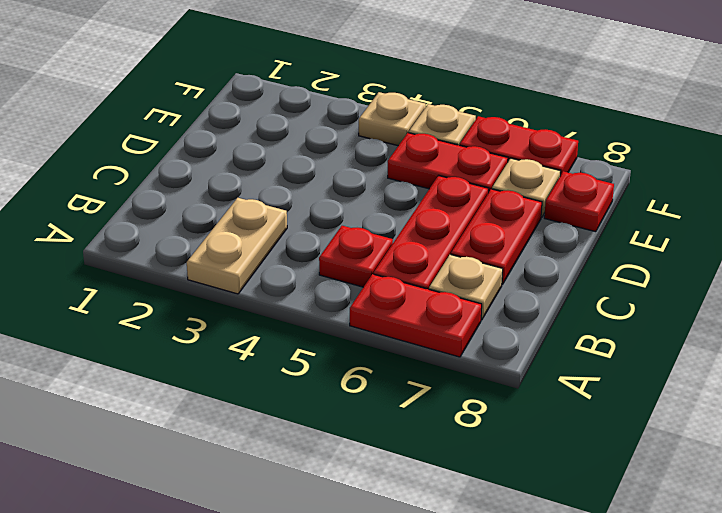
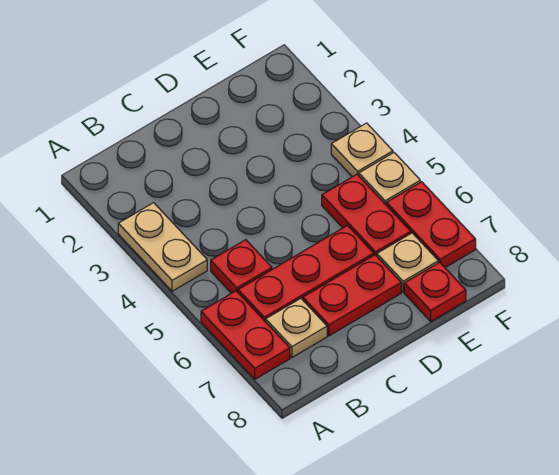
tan 1x2 plate [187,198,287,294] -> tan 1x2 plate turned to [118,203,207,291]

